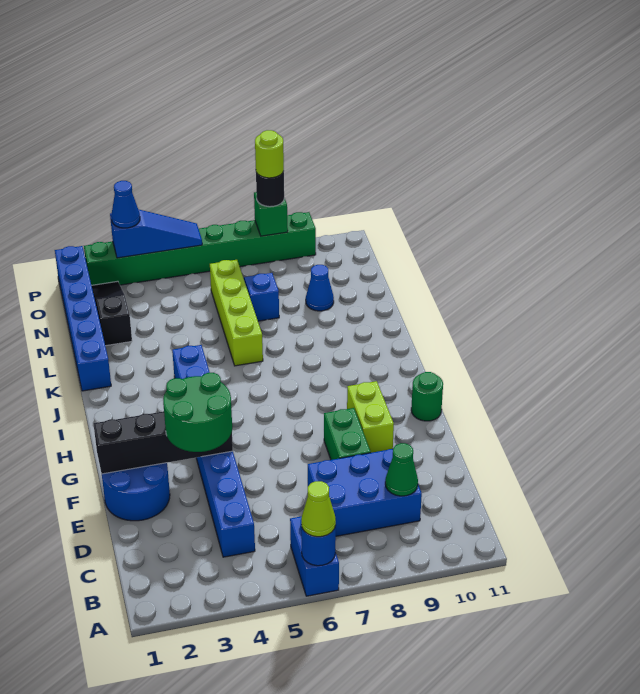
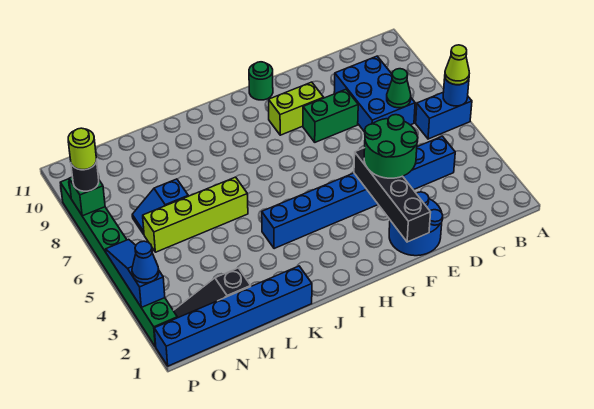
green 1x1 cone [385,443,418,496] -> green 1x1 cone moved to [387,69,411,108]
blue 1x1 cone [306,265,334,311] -> none

